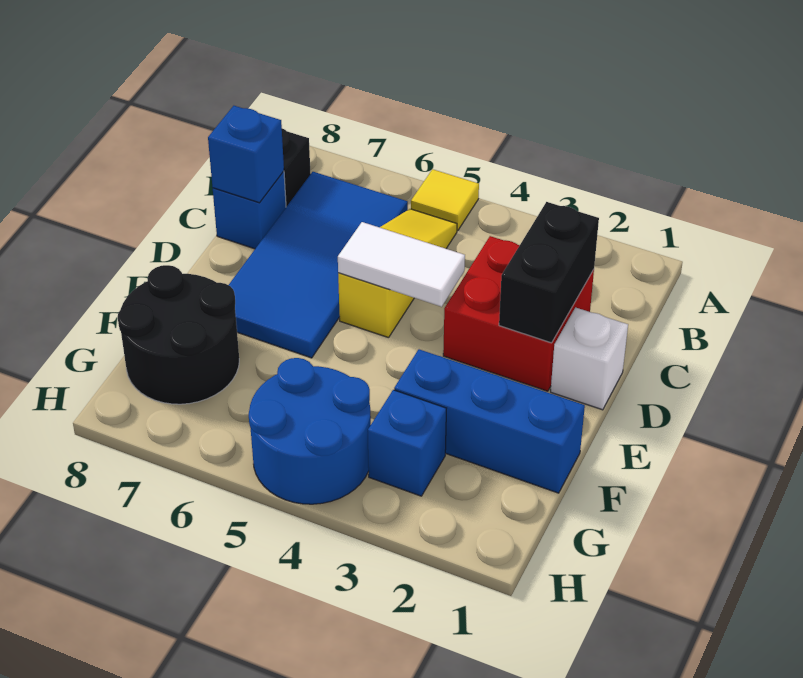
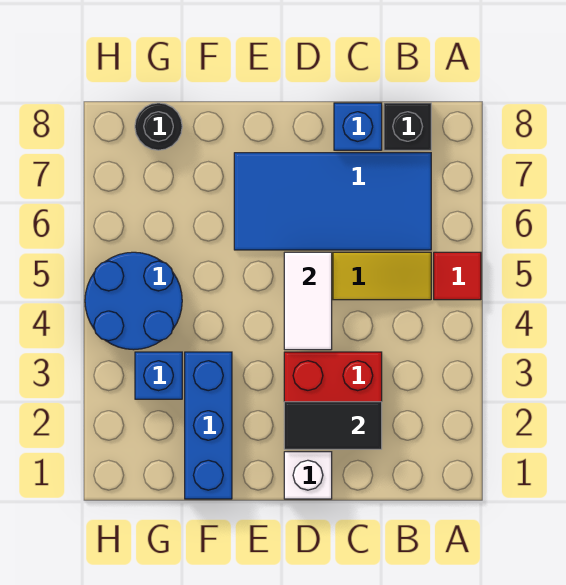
yellow 1x1 tile [411,169,479,231] -> red 1x1 tile [434,252,481,300]
black 1x2 brick [499,202,599,343] -> black 1x2 tile [284,402,382,449]
blue 1x1 brick [208,106,284,203] -> none
black 2x2 round brick [118,265,239,404] -> black 1x1 round brick [135,103,182,150]

